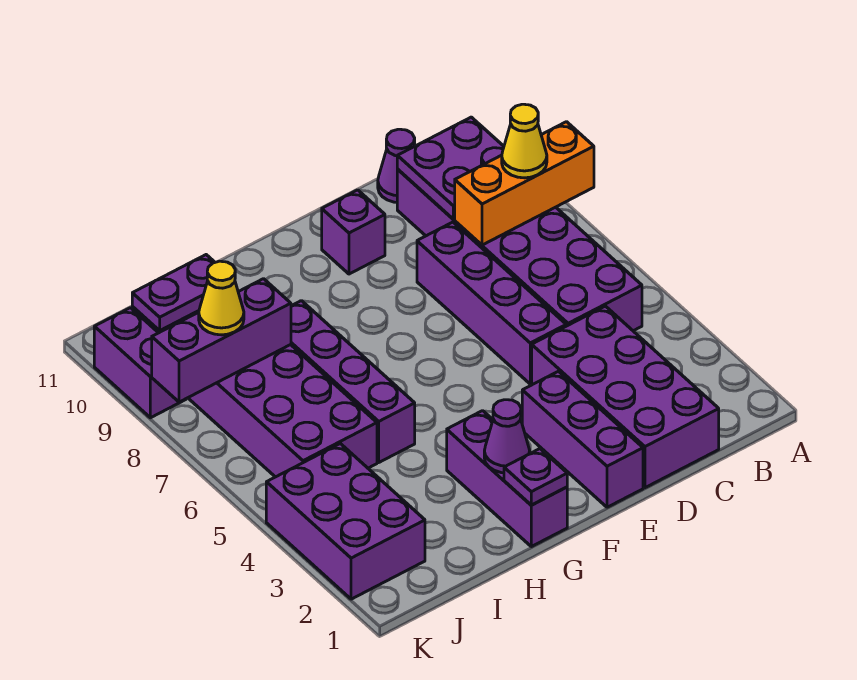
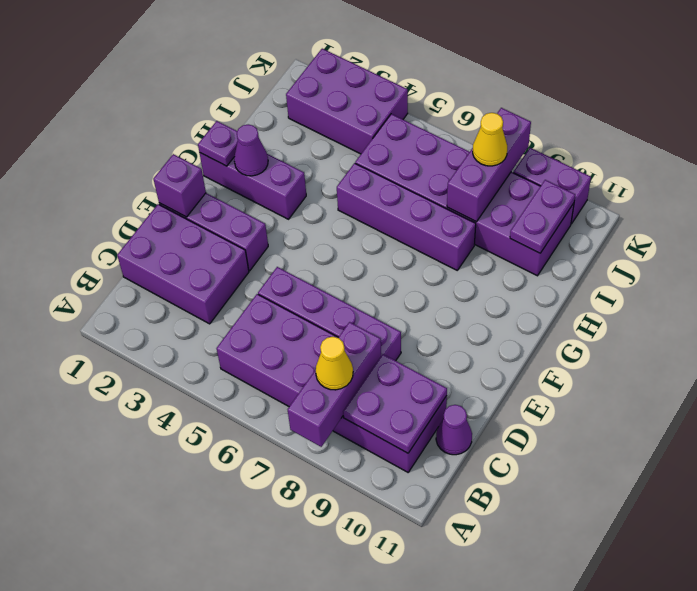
orange 1x3 brick [455,122,594,245] -> purple 1x3 brick [288,322,381,447]
purple 2x4 brick [532,306,719,488] -> purple 2x3 brick [117,204,249,324]
purple 1x1 brick [322,190,385,274] -> purple 1x1 brick moved to [153,154,206,217]

